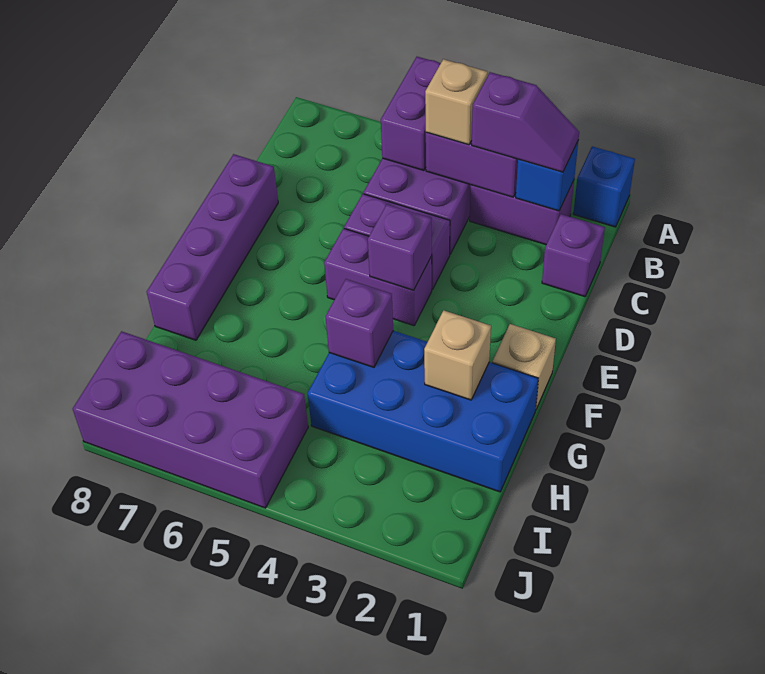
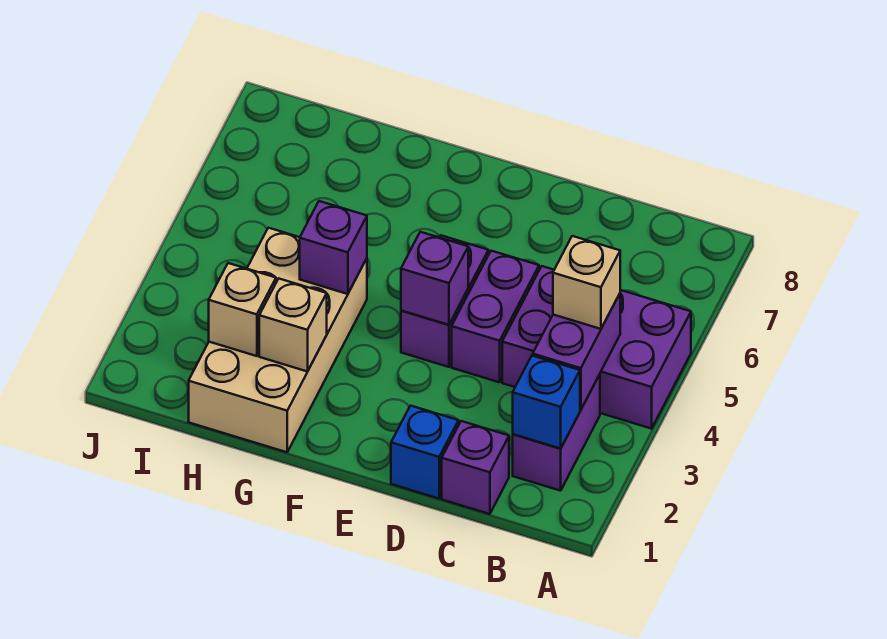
blue 1x1 brick [573,146,635,227] -> blue 1x1 brick moved to [391,406,459,498]
purple 1x2 brick [381,57,441,171] -> none
purple 1x2 slope [472,72,579,172] -> none
purple 1x4 brick [147,154,278,340] -> none
tan 1x1 brick [492,324,556,409] -> tan 1x1 brick moved to [209,263,276,356]
blue 2x4 brick [308,331,538,492] -> tan 2x4 brick [189,228,367,452]
purple 2x4 brick [73,331,308,508] -> none

